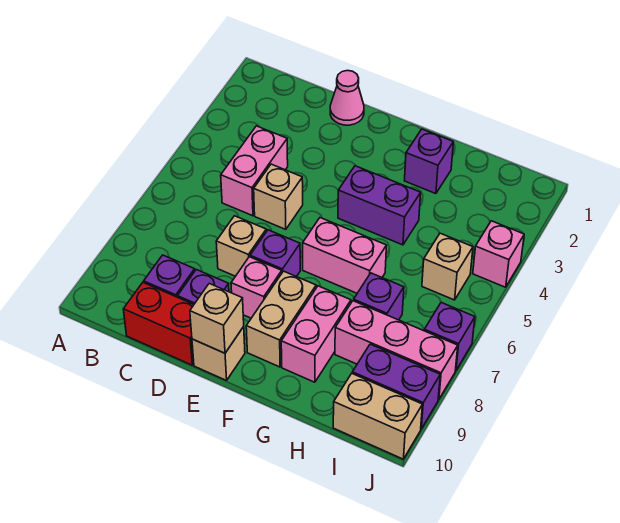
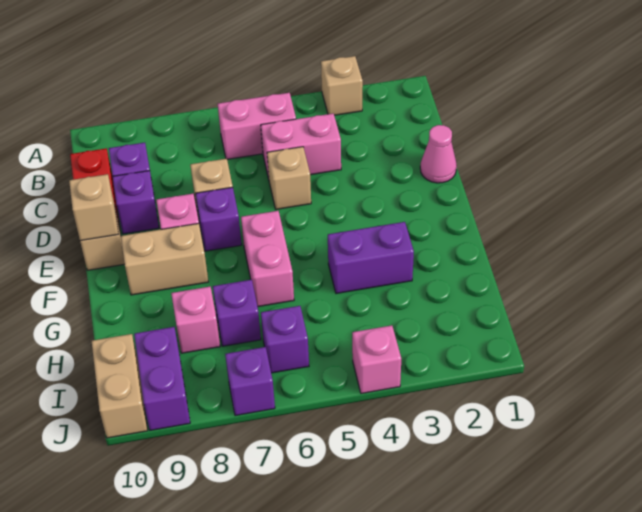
purple 1x2 brick [338,166,421,245] -> purple 1x2 brick turned to [328,222,414,294]
purple 1x1 brick [404,129,453,194] -> purple 1x1 brick moved to [261,306,309,373]
pink 1x2 brick [281,286,351,382] -> pink 1x2 brick moved to [218,93,296,159]
pink 1x3 brick [335,301,458,400] -> pink 1x1 brick [171,287,220,353]
tan 1x1 brick [422,233,473,300] -> tan 1x1 brick moved to [321,56,363,115]

